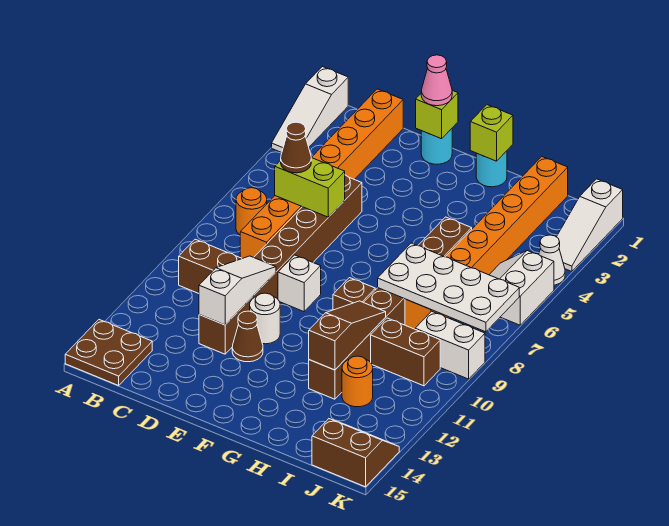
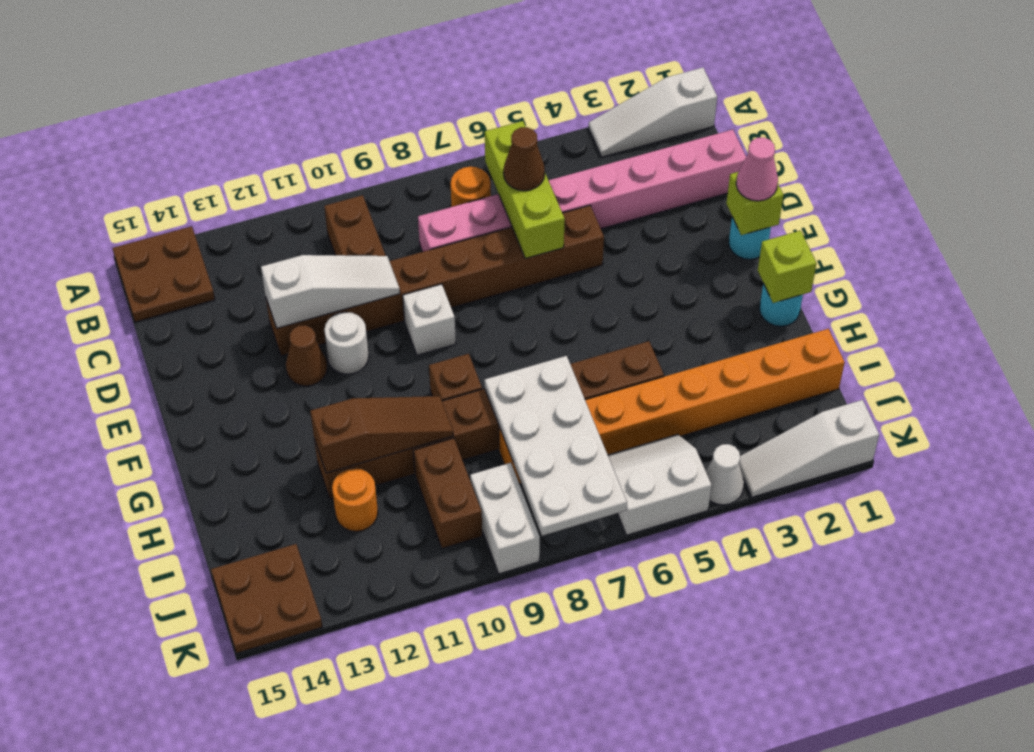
orange 1x8 brick [240,89,403,259] -> pink 1x8 brick [418,130,746,252]
lime 1x2 brick [275,158,345,217] -> lime 1x3 brick [485,121,565,259]
brown 2x2 slope [312,419,399,487] -> brown 2x2 plate [211,544,322,653]

